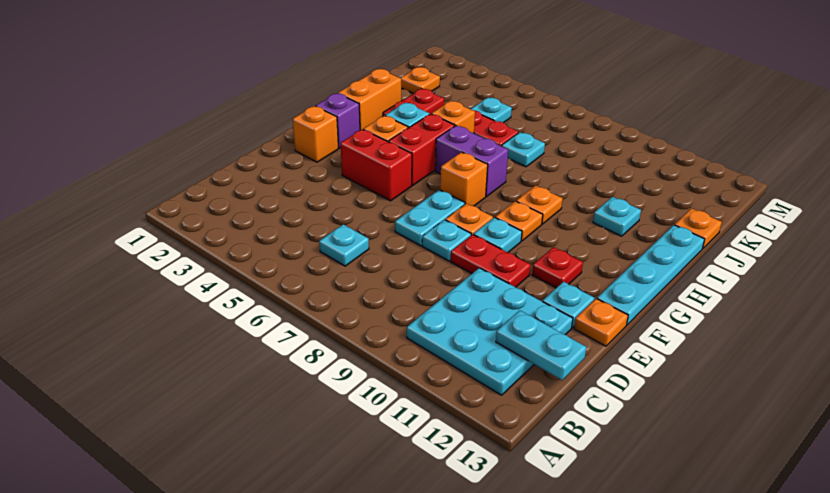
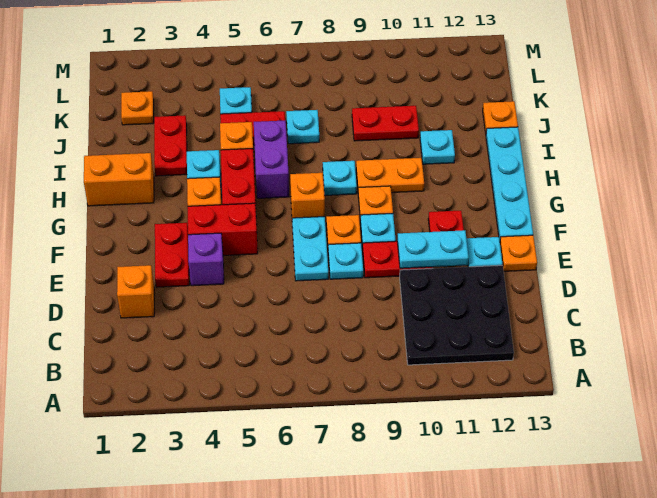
cyan 3x3 plate [407,268,573,395] -> black 3x3 plate [400,265,514,365]
cyan 1x1 plate [319,224,369,266] -> cyan 1x1 plate moved to [323,161,357,195]
cyan 1x2 plate [496,310,586,380] -> cyan 1x2 plate moved to [397,230,469,268]
none -> red 1x2 plate [155,223,189,287]
orange 1x1 brick [293,106,338,162] -> orange 1x1 brick moved to [117,265,154,318]
purple 1x1 brick [316,93,360,148] -> purple 1x1 brick moved to [188,233,224,286]
orange 1x2 brick [338,69,401,130] -> orange 1x2 brick turned to [84,153,154,206]
purple 1x2 brick [435,126,508,197] -> purple 1x2 brick turned to [254,120,289,198]
orange 1x1 plate [516,186,563,224] -> orange 1x2 plate [356,158,424,193]
none -> red 1x2 plate [352,106,419,141]

